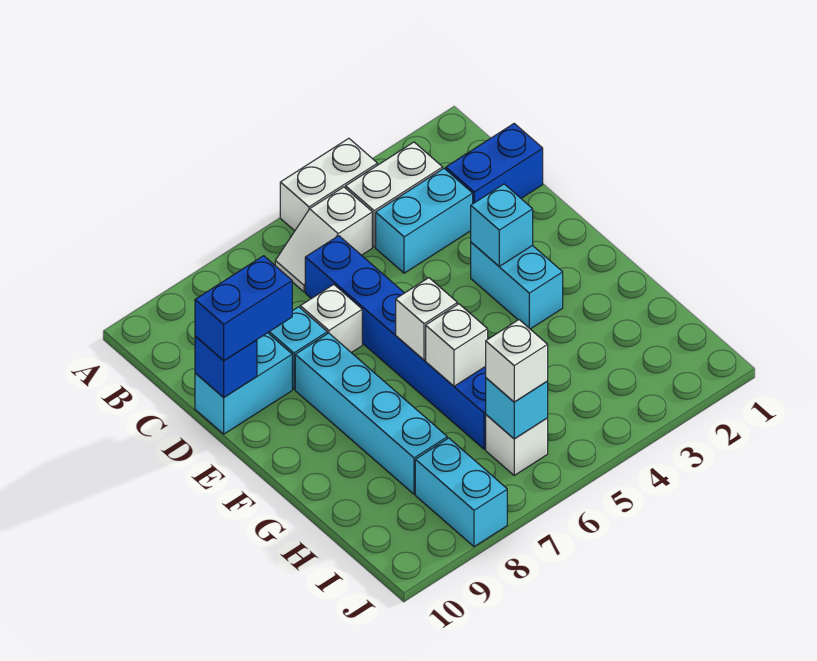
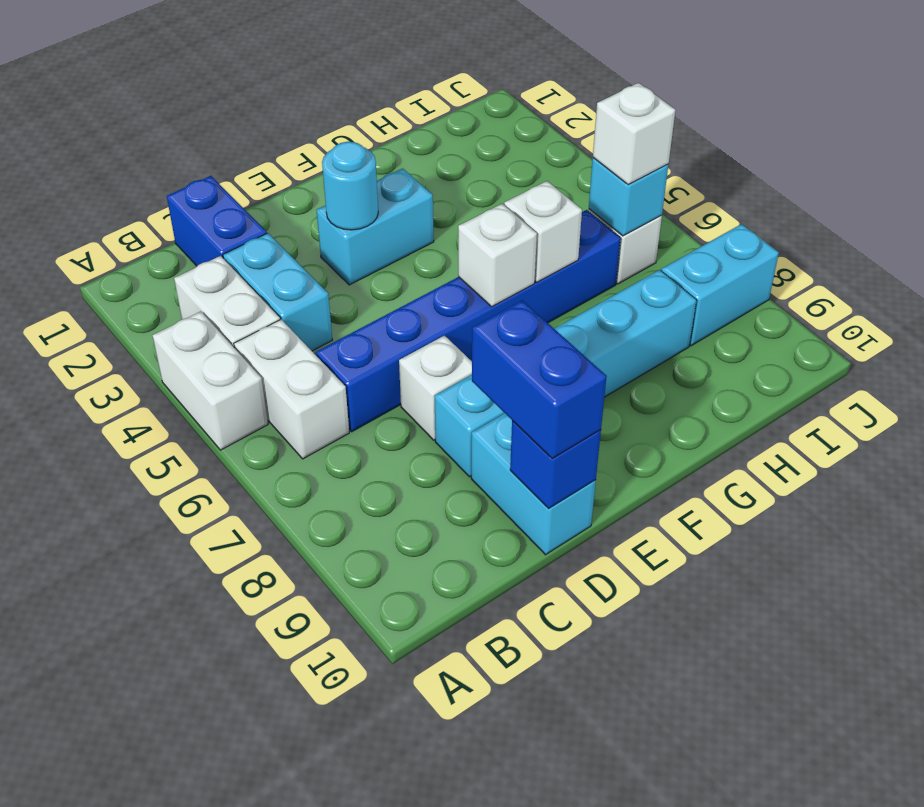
white 1x2 slope [275,187,372,292] -> white 1x2 brick [234,319,349,459]
cyan 1x1 brick [471,184,533,266] -> cyan 1x1 round brick [322,142,378,230]

